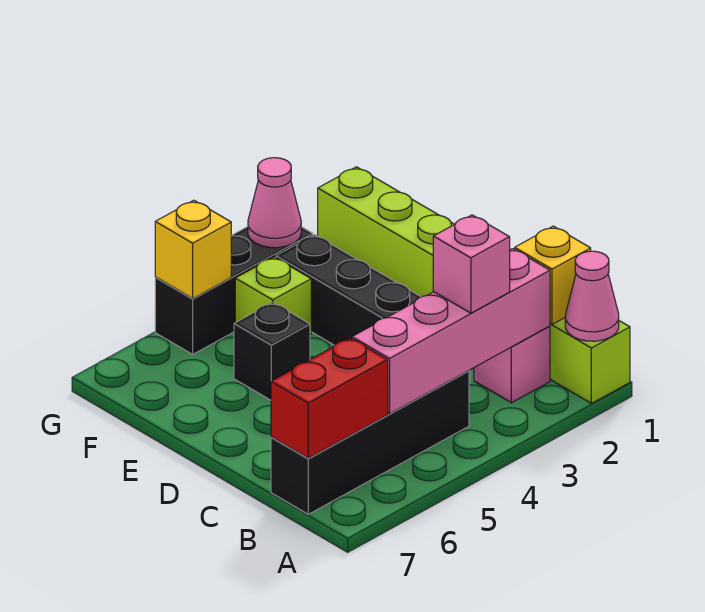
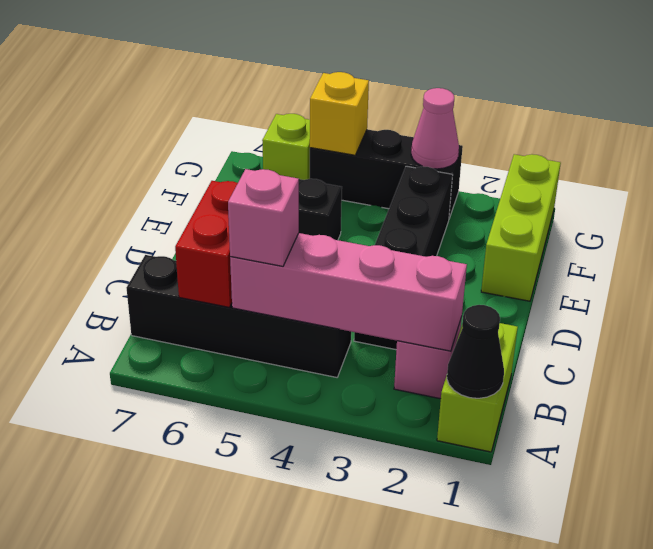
pink 1x1 cone [565,251,619,341] -> black 1x1 cone [447,305,504,398]
yellow 1x1 brick [515,226,591,324] -> none
pink 1x1 brick [433,215,510,313] -> pink 1x1 brick moved to [228,169,299,266]
red 1x2 brick [271,338,388,458] -> red 1x2 brick turned to [175,181,238,307]
lime 1x1 brick [235,257,311,335] -> lime 1x1 brick moved to [262,114,310,180]

